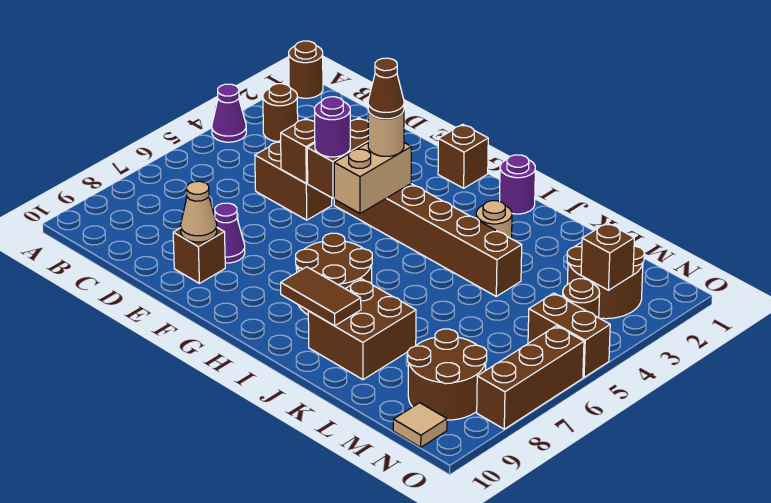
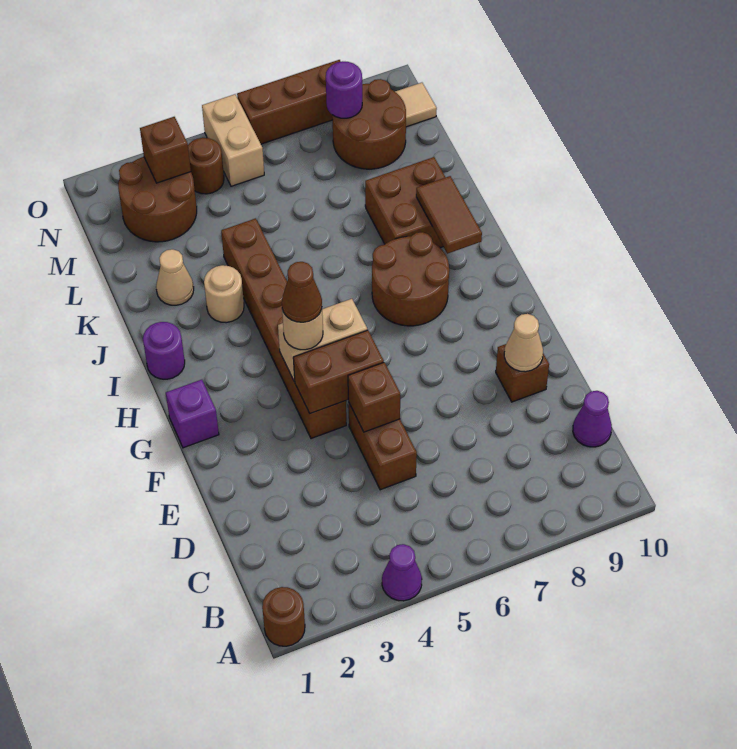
brown 1x1 round brick [263,84,298,142] -> none
purple 1x1 cone [215,203,245,263] -> purple 1x1 cone moved to [573,391,612,447]
purple 1x1 round brick [314,97,350,157] -> purple 1x1 round brick moved to [326,62,362,118]
brown 1x1 brick [438,124,488,188] -> purple 1x1 brick [166,380,219,448]
none -> tan 1x1 cone [156,249,194,305]
brown 1x2 brick [528,293,610,377] -> tan 1x2 brick [202,94,264,186]

